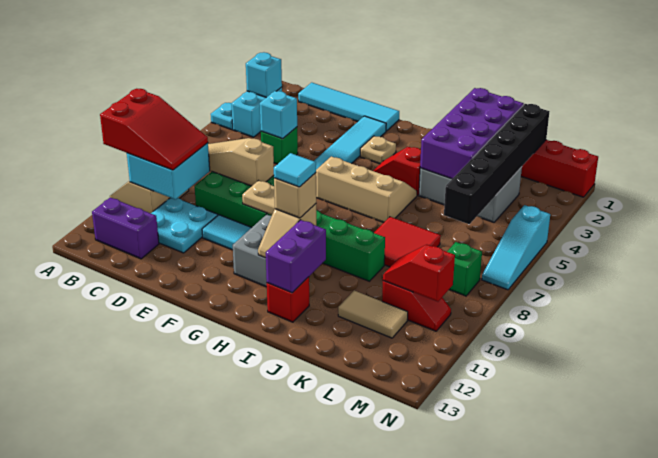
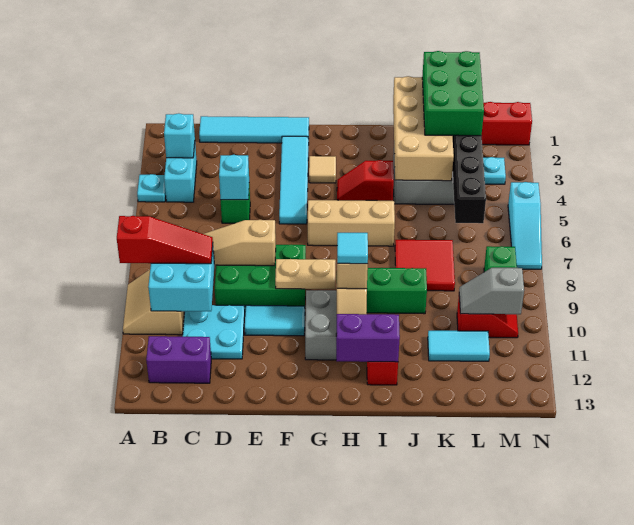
red 2x3 slope [100,89,208,170] -> red 1x3 slope [117,216,213,264]
tan 1x1 plate [360,136,396,164] -> tan 1x1 tile [309,156,336,183]
purple 1x2 brick [266,220,326,293] -> purple 1x2 brick turned to [336,314,400,362]
purple 2x4 brick [420,88,524,179] -> tan 2x4 brick [393,76,454,181]
none -> green 2x3 brick [422,51,484,136]
tan 1x2 tile [338,290,408,338] -> cyan 1x2 tile [428,331,490,361]
red 1x2 slope [383,245,455,302] -> grey 1x2 slope [459,268,524,314]
none -> cyan 1x1 plate [483,157,506,184]

